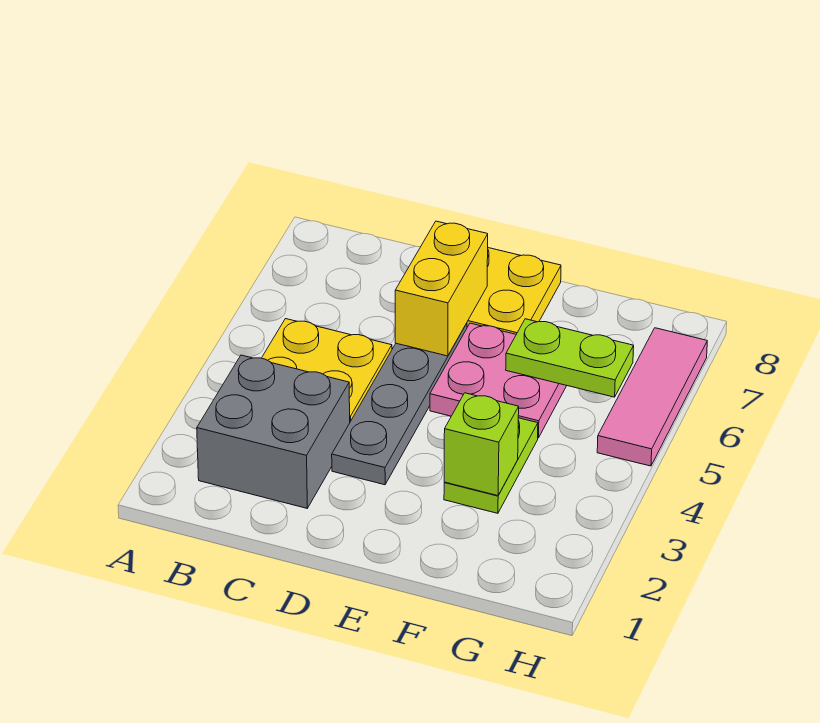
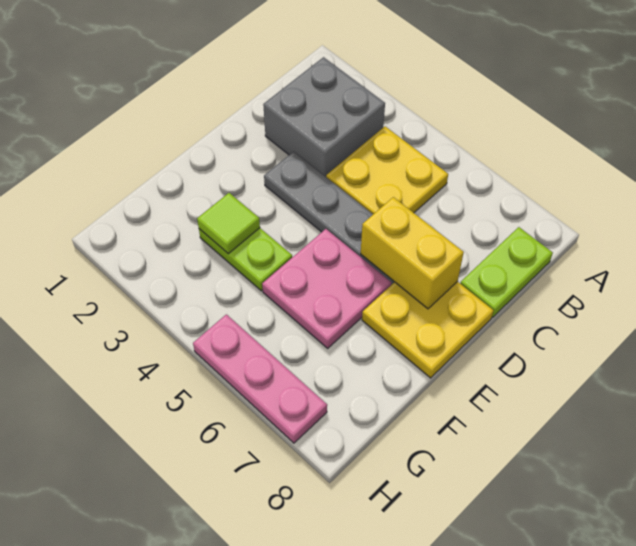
lime 1x1 brick [444,393,519,496] -> lime 1x1 tile [197,193,260,254]
lime 1x2 plate [506,319,634,397] -> lime 1x2 plate moved to [460,227,553,317]
pink 1x3 tile [597,328,707,466] -> pink 1x3 plate [193,314,327,443]

